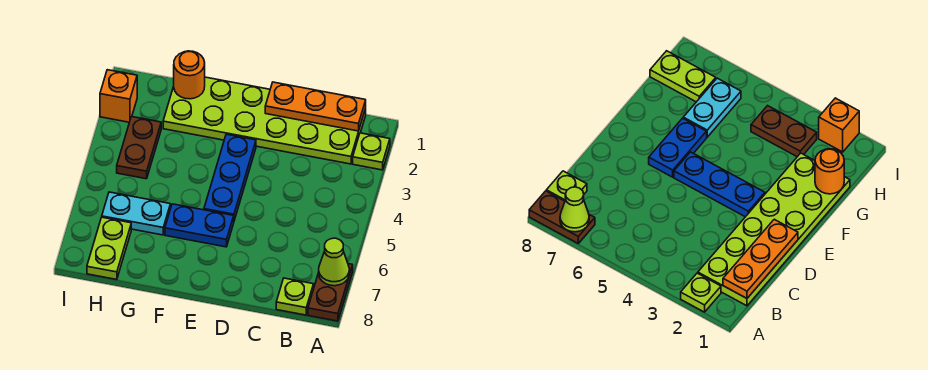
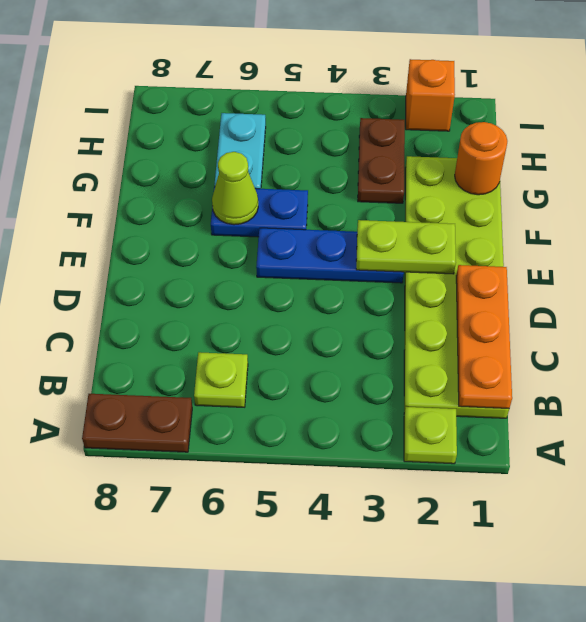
lime 1x1 cone [319,238,349,286] -> lime 1x1 cone moved to [212,152,258,225]
lime 1x1 plate [276,278,314,315] -> lime 1x1 plate moved to [194,352,248,407]
blue 1x2 plate [165,204,234,247] -> blue 1x2 plate turned to [211,187,308,237]
brown 1x2 plate [117,117,161,179] -> brown 1x2 plate turned to [358,118,405,203]
lime 1x2 plate [87,217,131,280] -> lime 1x2 plate moved to [356,220,456,274]

